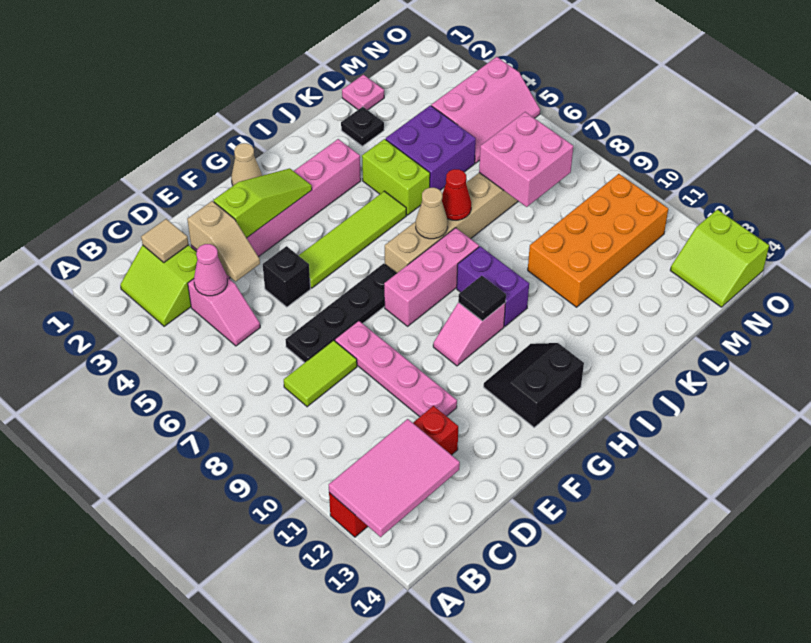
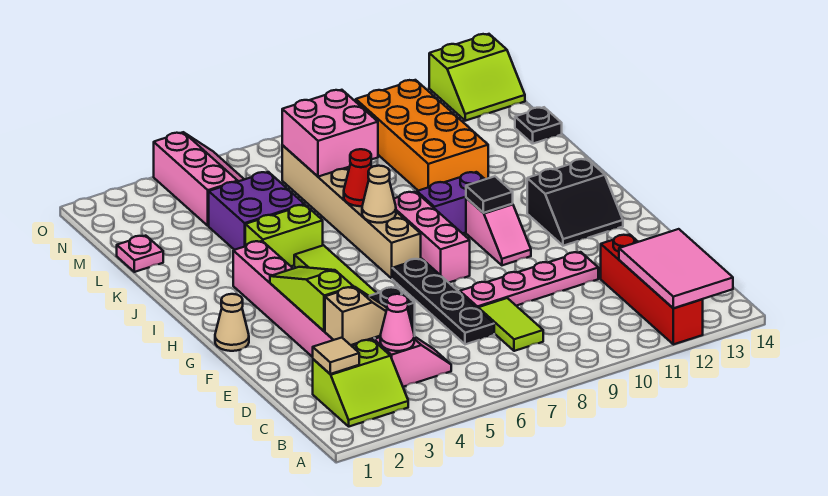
black 2x2 slope [484,343,584,427] -> black 2x2 slope turned to [527,159,623,246]
black 1x1 plate [341,107,384,146] -> black 1x1 plate moved to [515,107,562,144]

